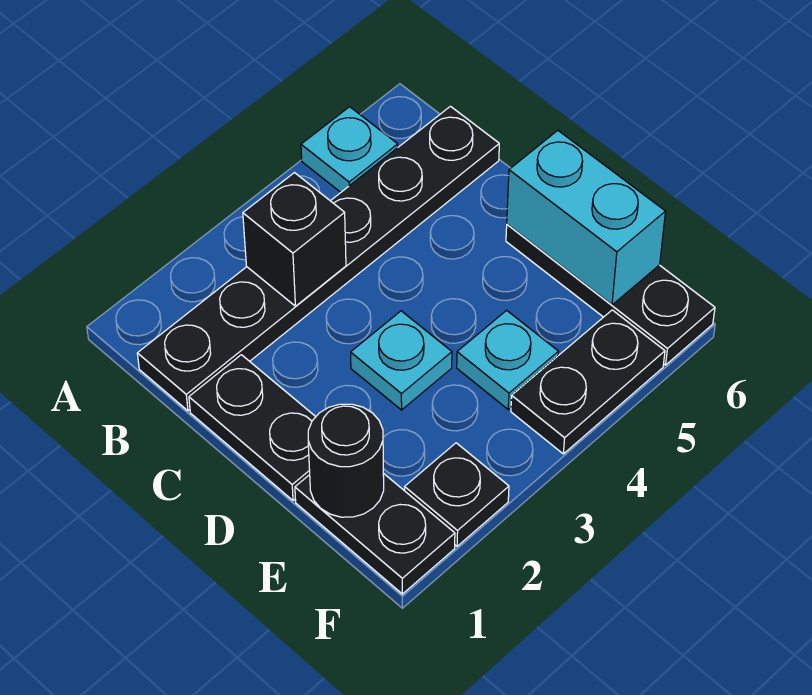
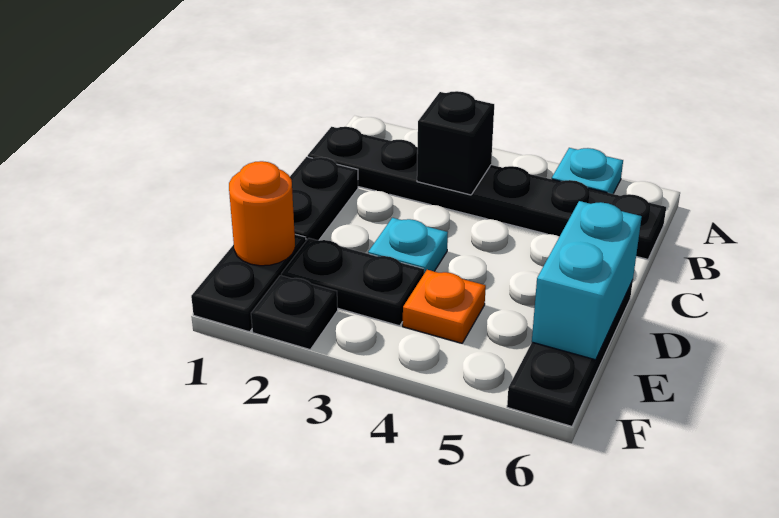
black 1x1 round brick [308,404,384,517] -> orange 1x1 round brick [229,161,295,266]
cyan 1x1 plate [457,310,558,409] -> orange 1x1 plate [403,270,486,343]
black 1x2 plate [511,310,665,454] -> black 1x2 plate moved to [281,238,424,326]

